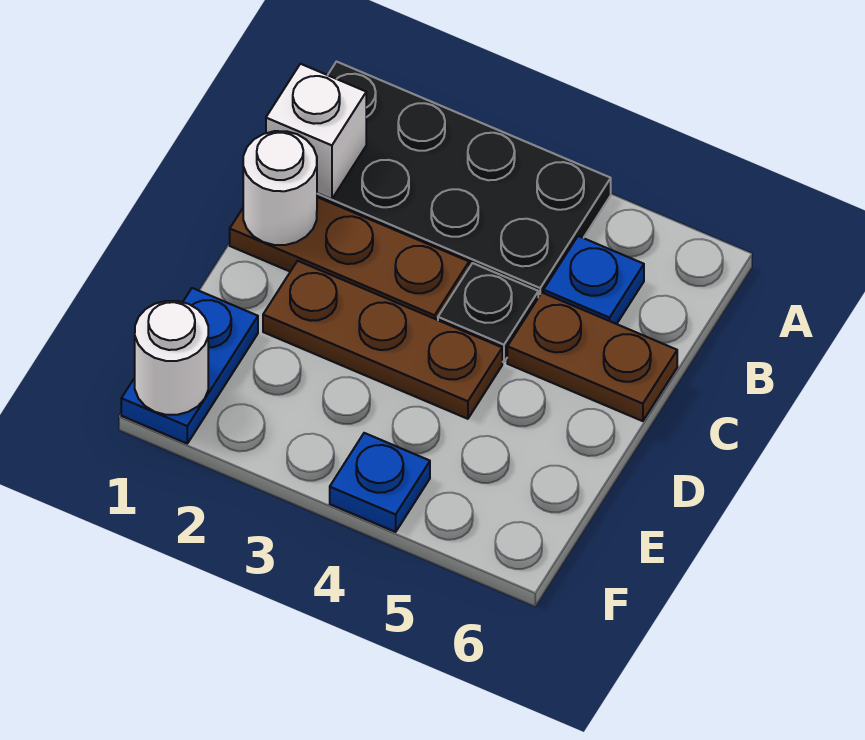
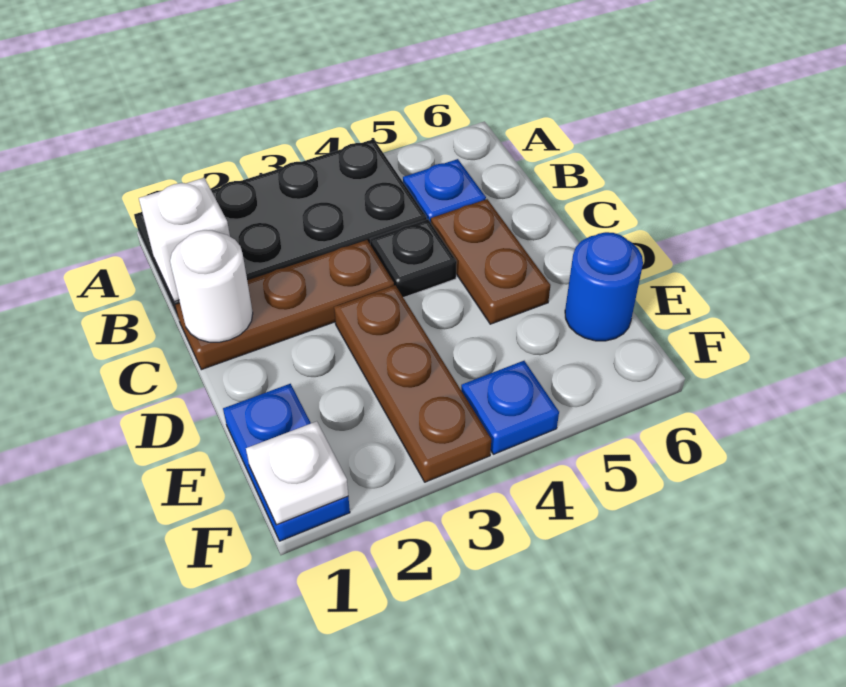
brown 1x2 plate [507,293,677,421] -> brown 1x2 plate turned to [431,199,550,324]
brown 1x3 plate [263,261,502,419] -> brown 1x3 plate turned to [334,285,491,482]
none -> blue 1x1 round brick [565,232,643,341]
white 1x1 round brick [135,301,208,415] -> white 1x1 plate [246,421,348,525]

